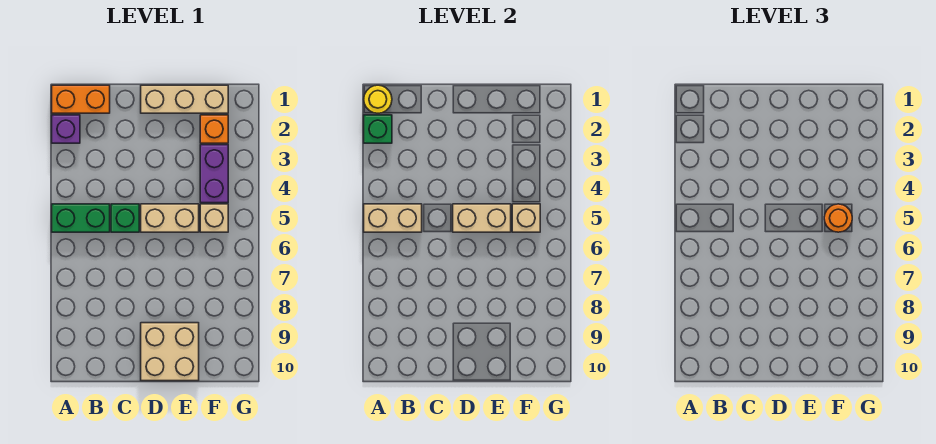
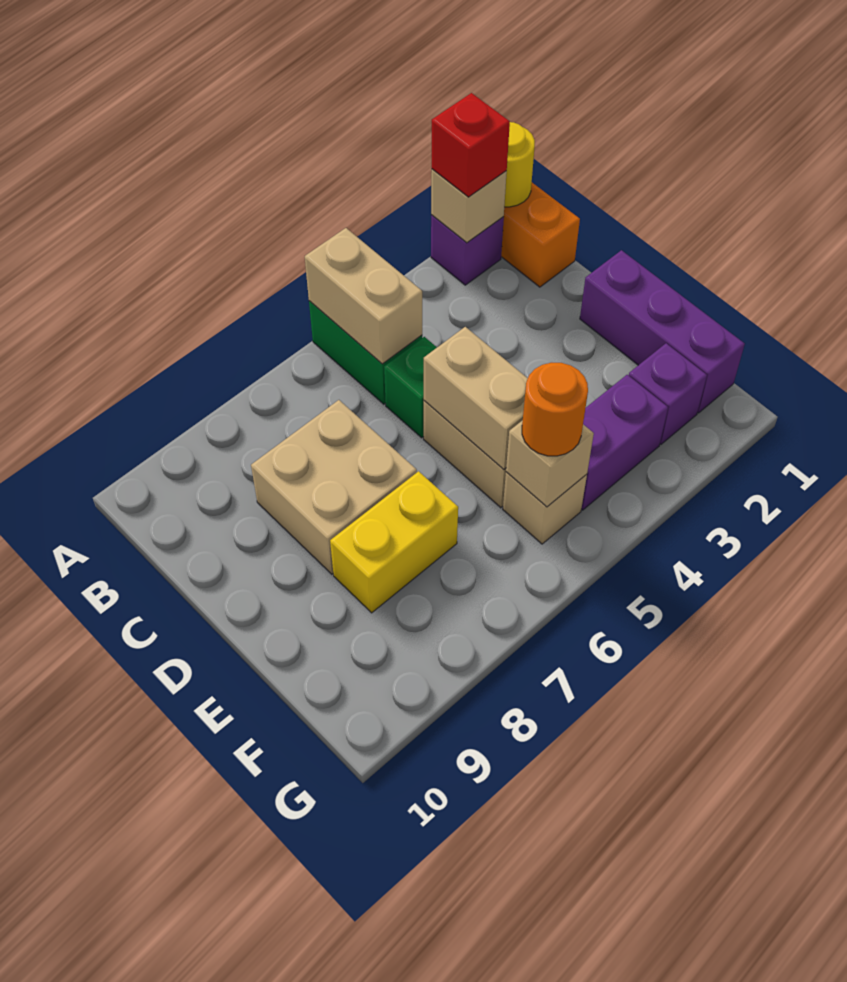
green 1x1 brick [364,115,392,143] -> tan 1x1 brick [431,169,507,243]
none -> red 1x1 brick [432,93,510,197]
tan 1x3 brick [141,85,228,113] -> purple 1x3 brick [580,250,745,413]
tan 2x2 brick [141,323,199,381] -> tan 2x2 brick moved to [251,400,417,574]
none -> yellow 1x2 brick [330,471,458,613]
orange 1x1 brick [200,115,228,143] -> purple 1x1 brick [629,343,707,444]

